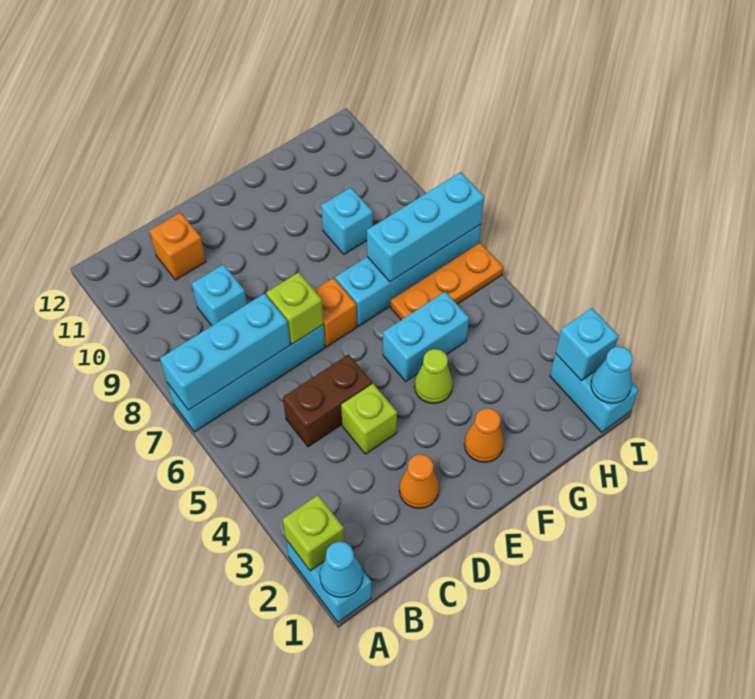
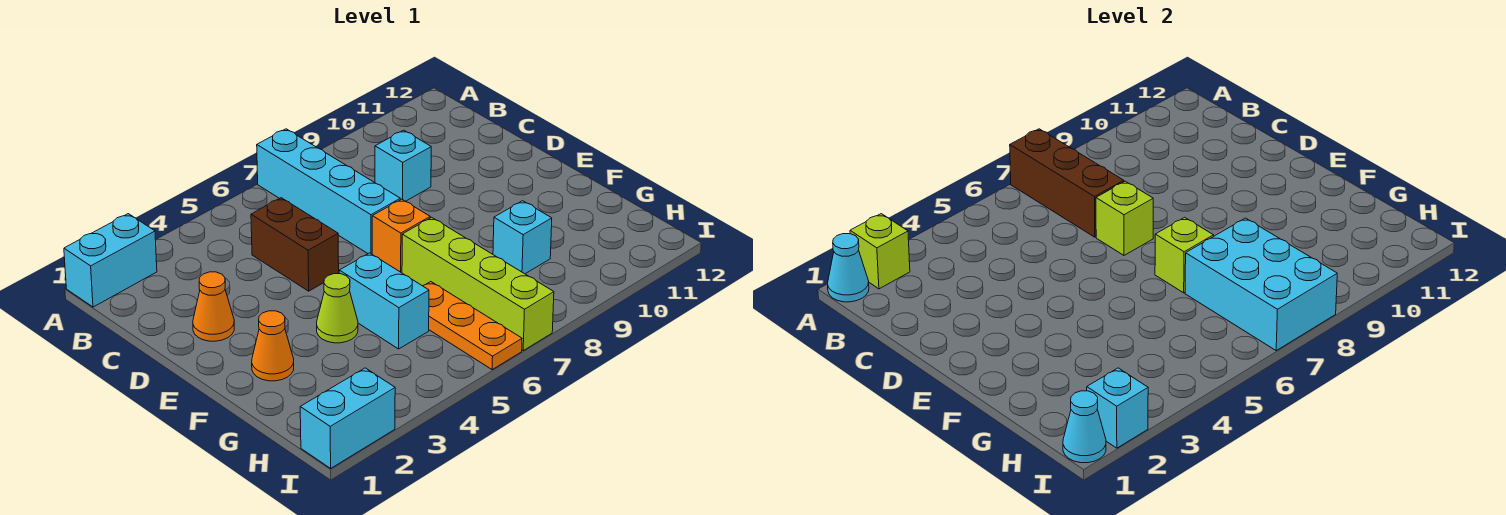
cyan 1x3 brick [160,294,290,410] -> brown 1x3 brick [1010,129,1124,237]
orange 1x1 brick [149,212,206,280] -> none
lime 1x1 brick [341,384,397,454] -> lime 1x1 brick moved to [1155,217,1214,293]
cyan 1x4 brick [335,224,481,326] -> lime 1x4 brick [402,217,554,350]
cyan 1x3 brick [367,172,484,282] -> cyan 2x3 brick [1185,218,1337,350]

